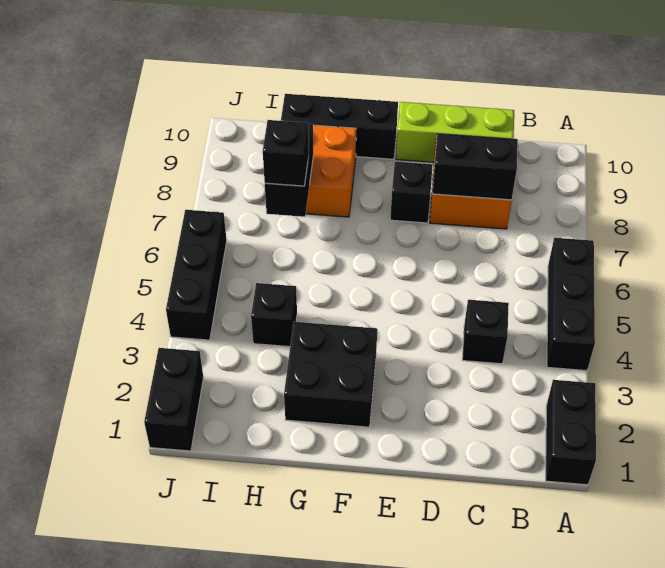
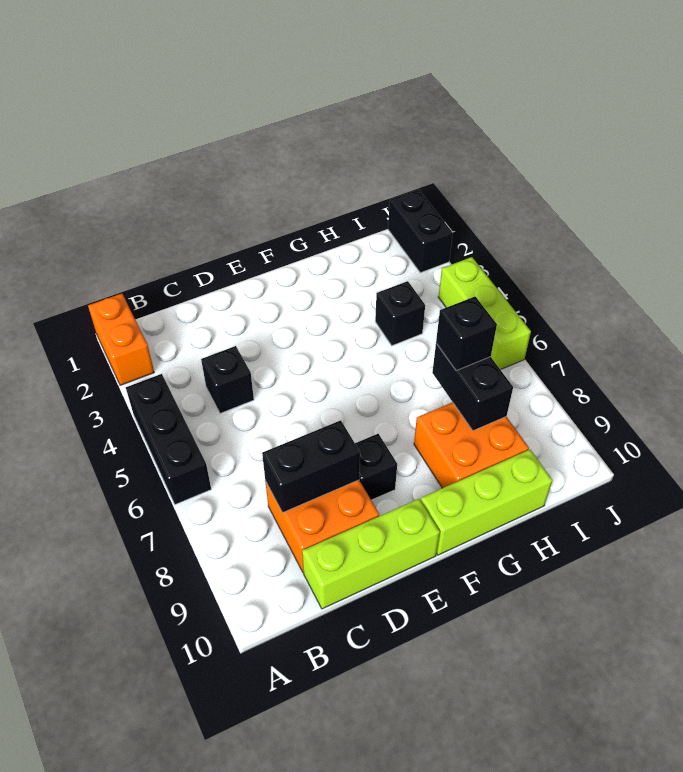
black 1x2 brick [546,380,596,485] -> orange 1x2 brick [88,294,154,385]
black 2x2 brick [284,322,377,427] -> none
black 1x3 brick [281,94,398,159] -> lime 1x3 brick [421,450,553,555]
black 1x3 brick [166,210,227,340] -> lime 1x3 brick [438,257,531,370]

